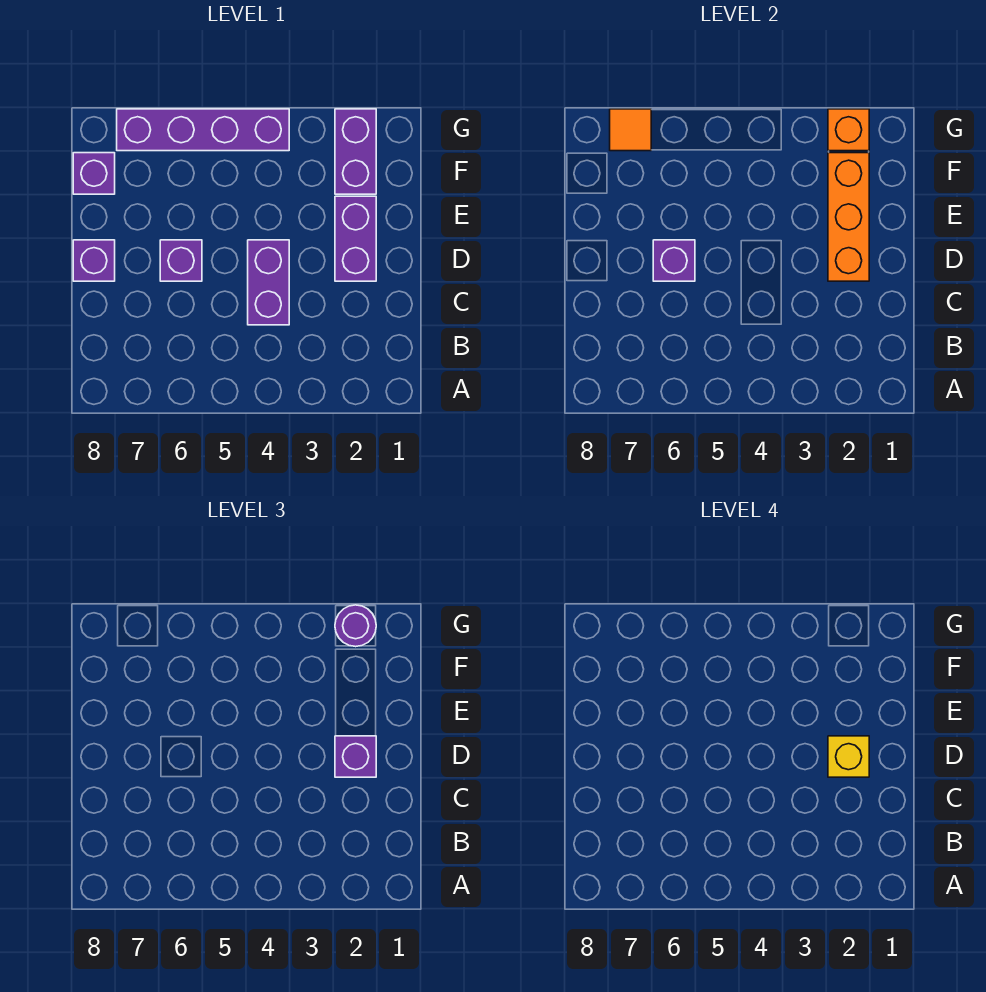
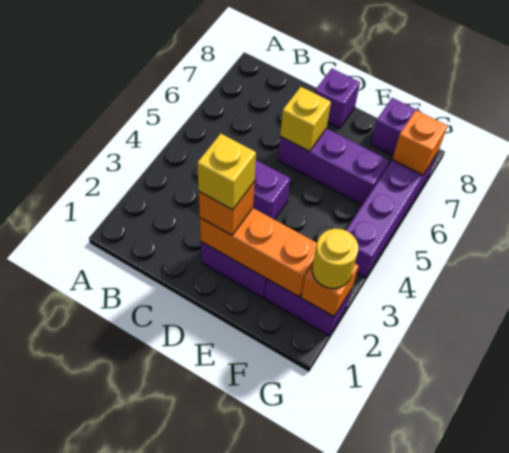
purple 1x1 brick [335,736,376,777] -> orange 1x1 brick [199,182,254,235]
purple 1x1 brick [160,240,202,281] -> purple 1x3 brick [278,128,390,205]
purple 1x1 brick [653,240,695,281] -> yellow 1x1 brick [280,87,331,151]
purple 1x1 round brick [335,605,376,647] -> yellow 1x1 round brick [312,229,358,288]
orange 1x1 tile [610,109,651,151] -> orange 1x1 brick [392,110,447,175]

